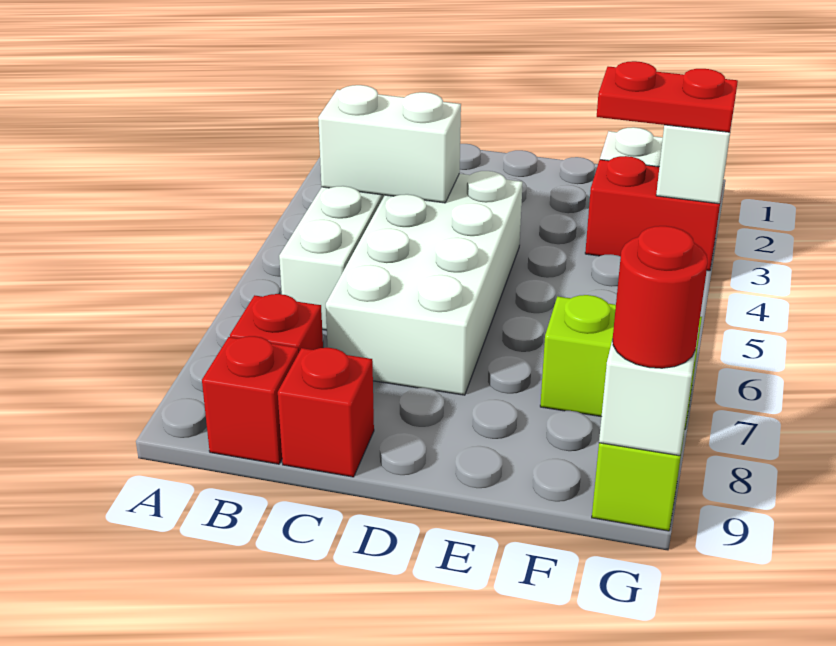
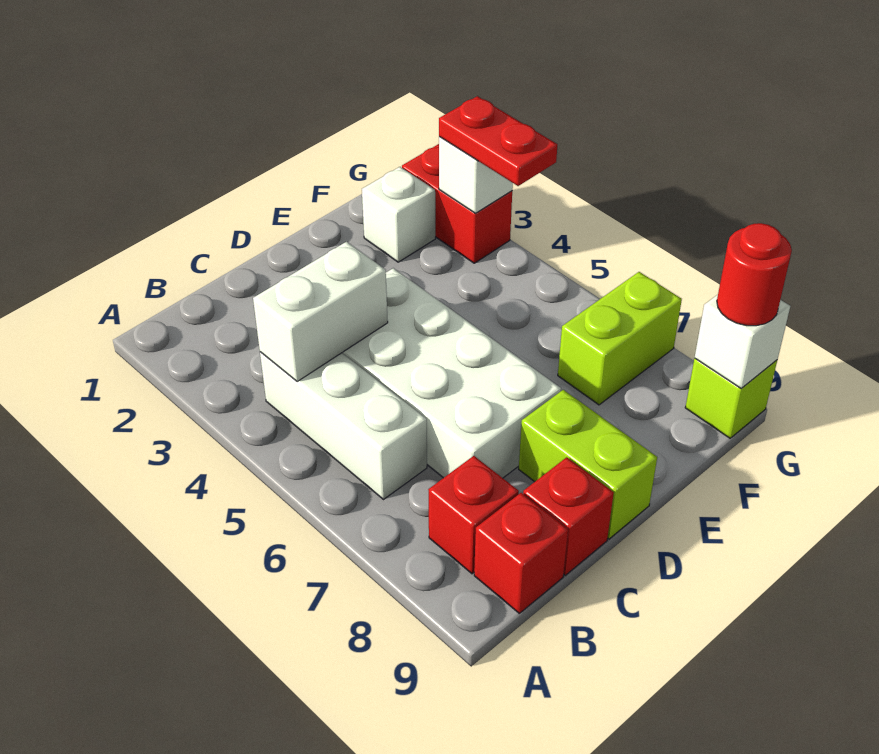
none -> lime 1x2 brick [519,390,657,539]
red 1x2 brick [585,156,722,271] -> red 1x2 brick turned to [402,144,512,263]
red 1x2 plate [597,61,738,132] -> red 1x2 plate turned to [439,96,557,186]

